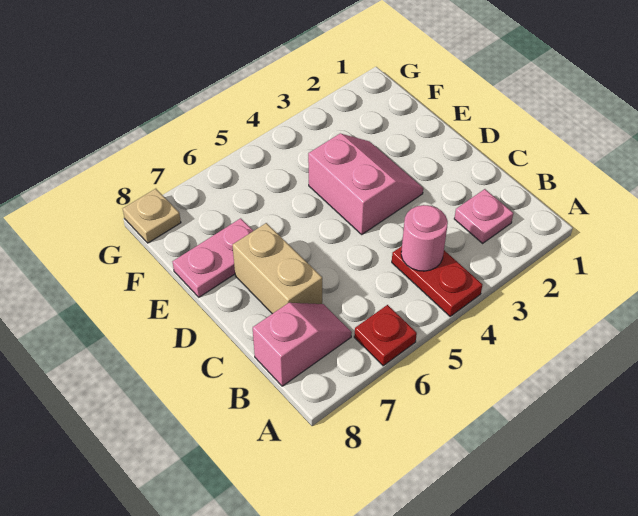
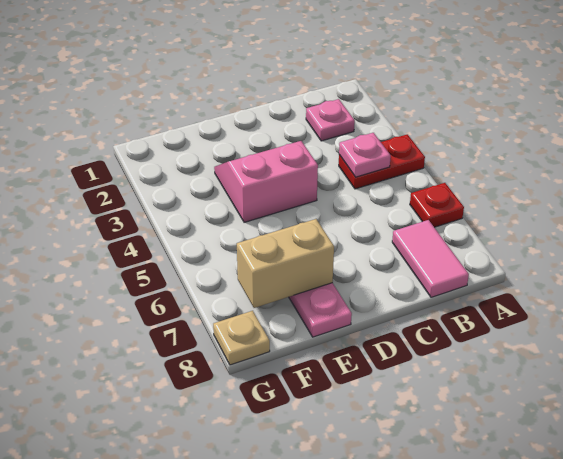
pink 1x1 round brick [401,205,448,271] -> pink 1x1 plate [339,133,391,177]
pink 1x2 slope [253,303,352,386] -> pink 1x2 tile [392,220,469,297]
tan 1x2 brick [233,223,322,314] -> tan 1x2 brick moved to [237,219,334,308]

